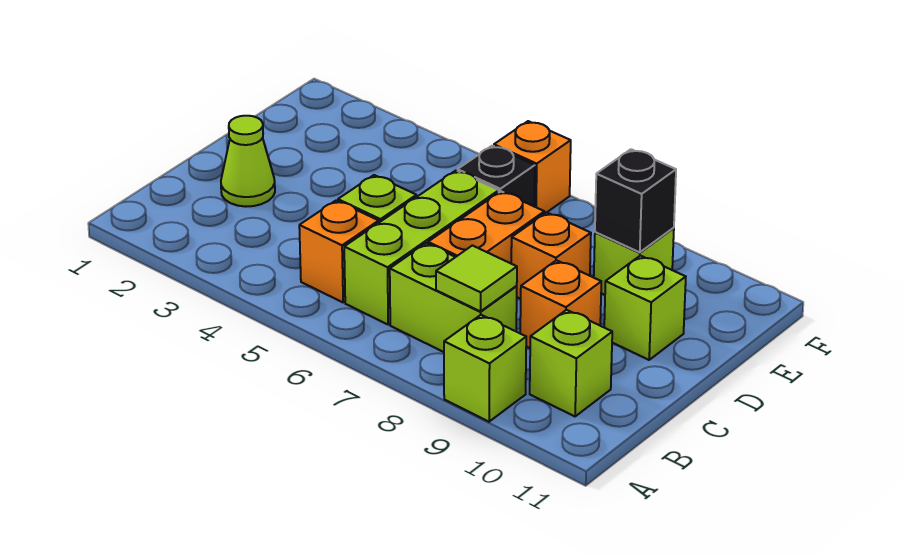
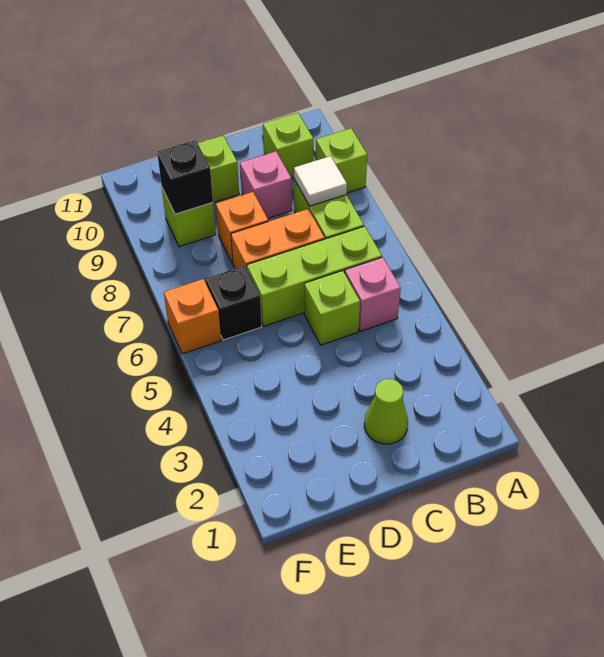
orange 1x1 brick [299,200,379,302] -> pink 1x1 brick [345,257,401,331]
lime 1x1 tile [436,246,517,311] -> white 1x1 tile [294,156,347,206]
orange 1x1 brick [520,260,601,348] -> pink 1x1 brick [240,151,292,218]

